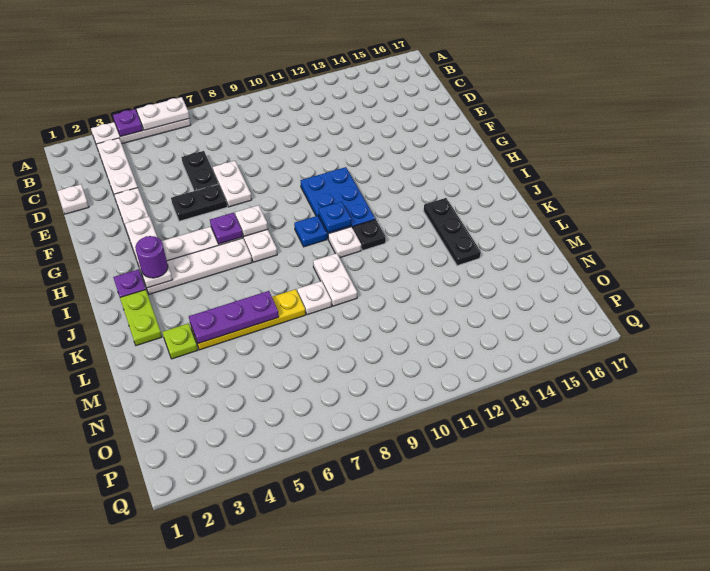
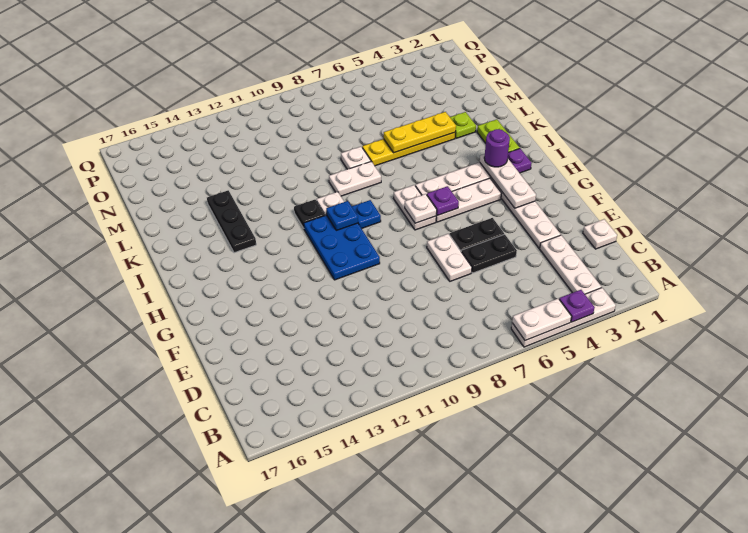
black 1x2 plate [181,151,219,191] -> black 1x2 plate turned to [461,234,517,273]
white 1x2 plate [313,253,357,306] -> white 1x2 plate turned to [329,161,381,196]
purple 1x3 plate [189,291,279,344] -> yellow 1x3 plate [384,112,456,153]

